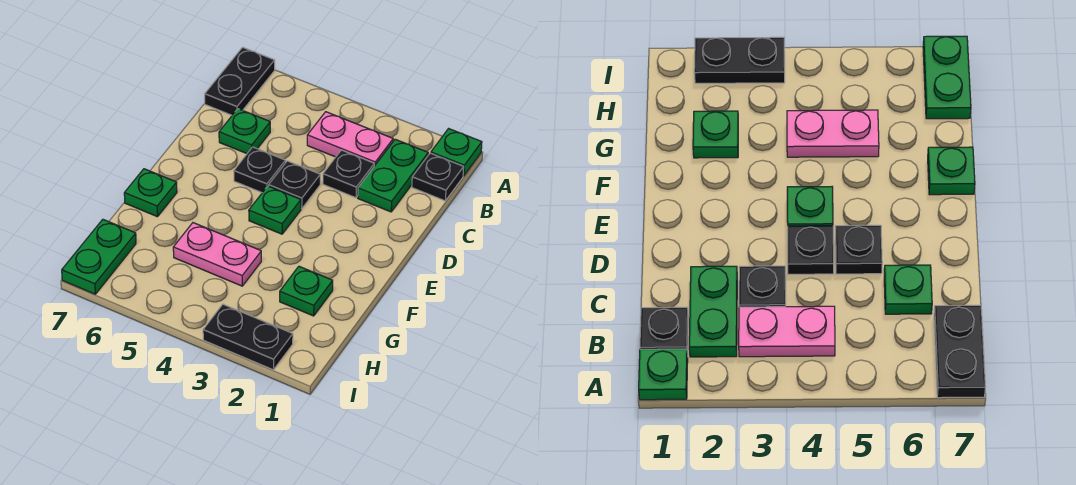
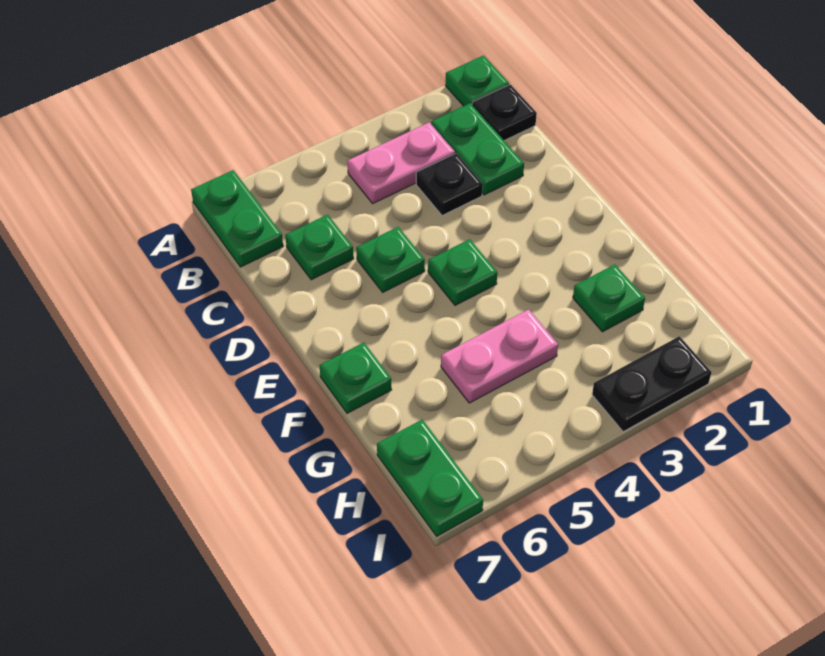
black 1x2 plate [205,47,275,115] -> green 1x2 plate [191,170,283,267]
black 1x1 plate [269,161,320,209] -> none
black 1x1 plate [234,147,286,193] -> green 1x1 plate [356,227,425,292]

